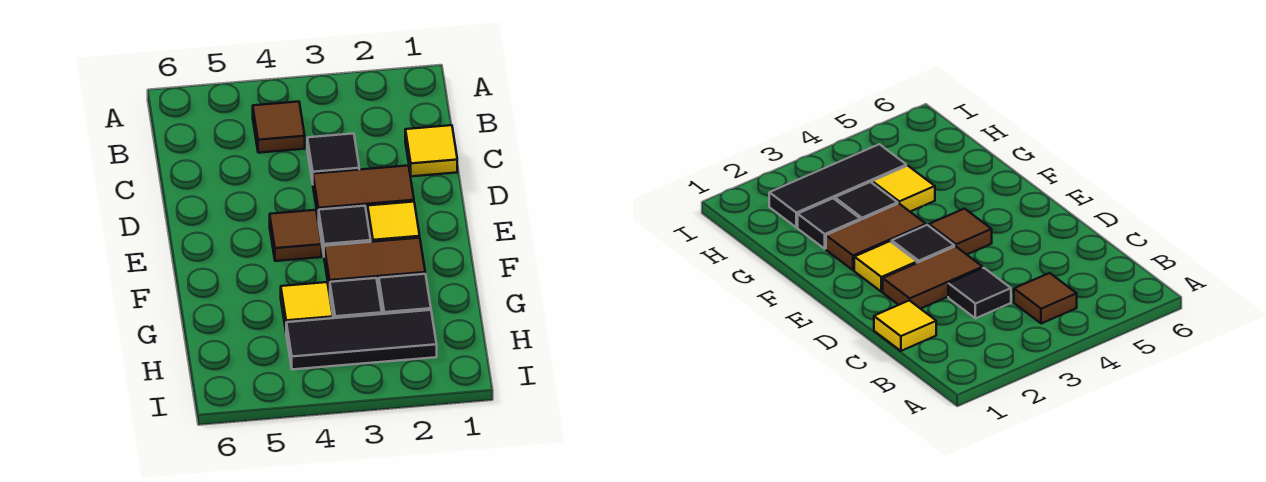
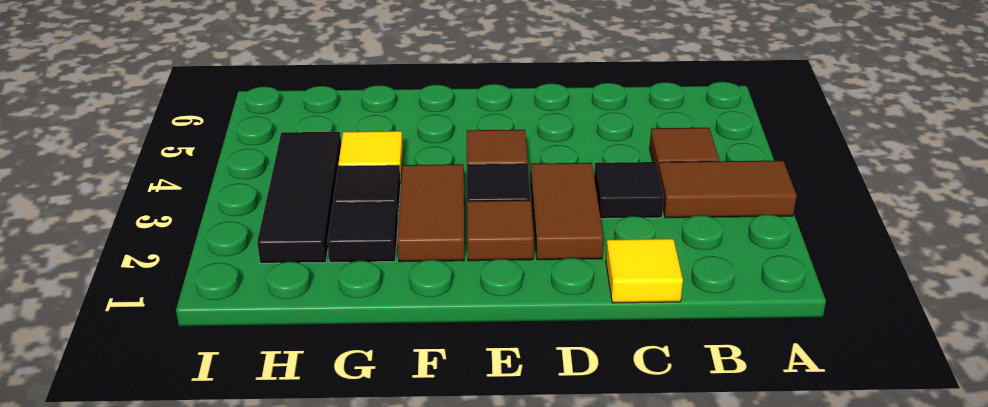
none -> brown 1x2 tile [658,161,797,218]
yellow 1x1 tile [368,202,420,242] -> brown 1x1 tile [467,200,534,261]

